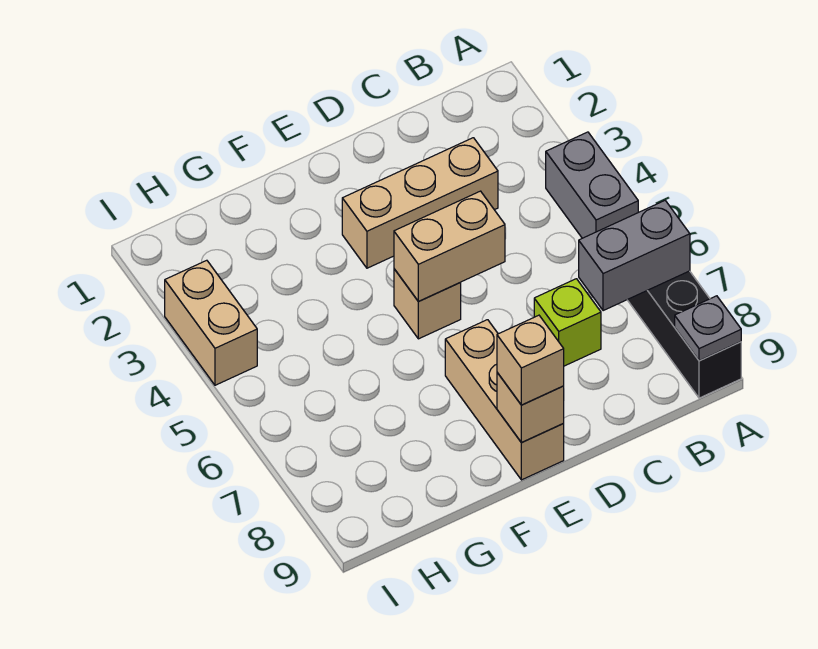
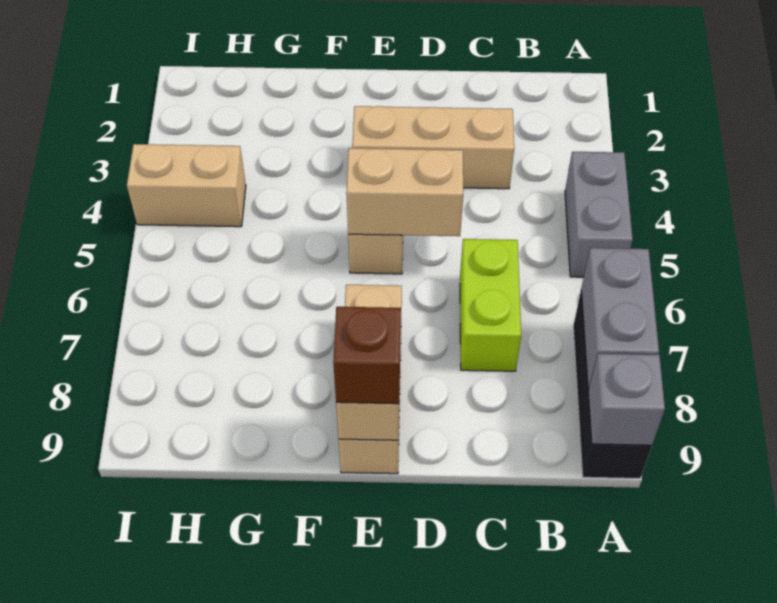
grey 1x2 brick [579,201,690,311] -> grey 1x2 brick turned to [581,248,659,389]
grey 1x1 plate [675,296,741,361] -> grey 1x1 brick [588,354,665,445]
lime 1x1 brick [534,279,601,366] -> lime 1x2 brick [460,239,521,371]
tan 1x1 brick [497,315,564,405] -> brown 1x1 brick [333,307,401,404]
tan 1x2 brick [165,260,257,385] -> tan 1x2 brick turned to [127,144,246,227]

